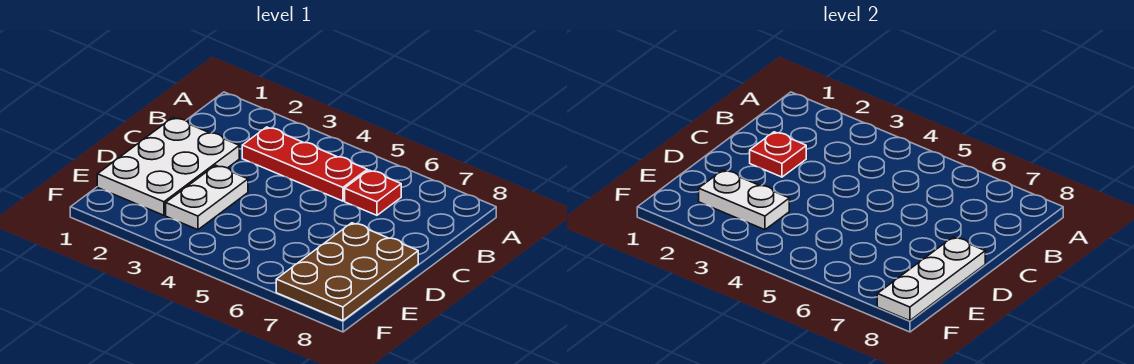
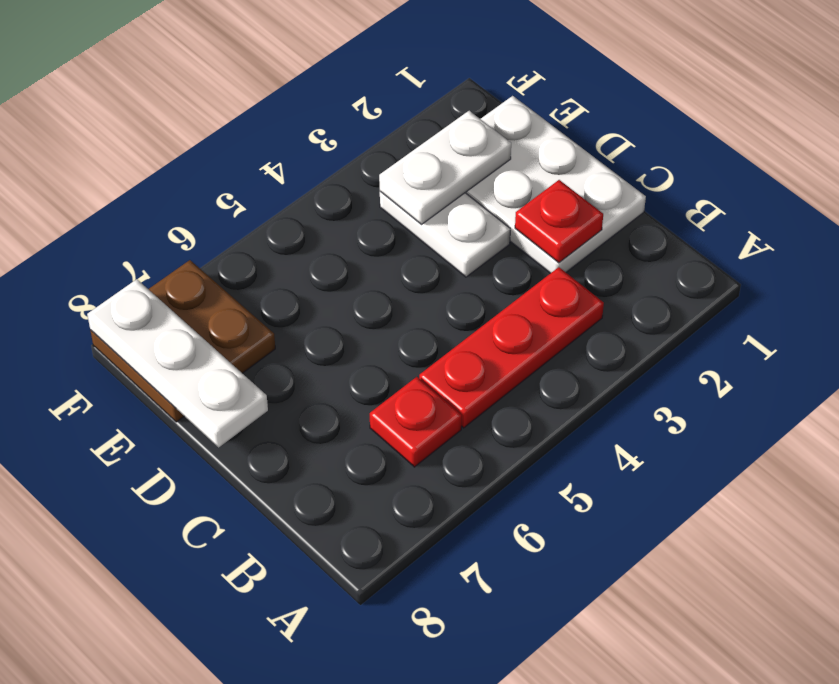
brown 2x3 plate [276,223,418,321] -> brown 2x2 plate [90,260,275,422]

